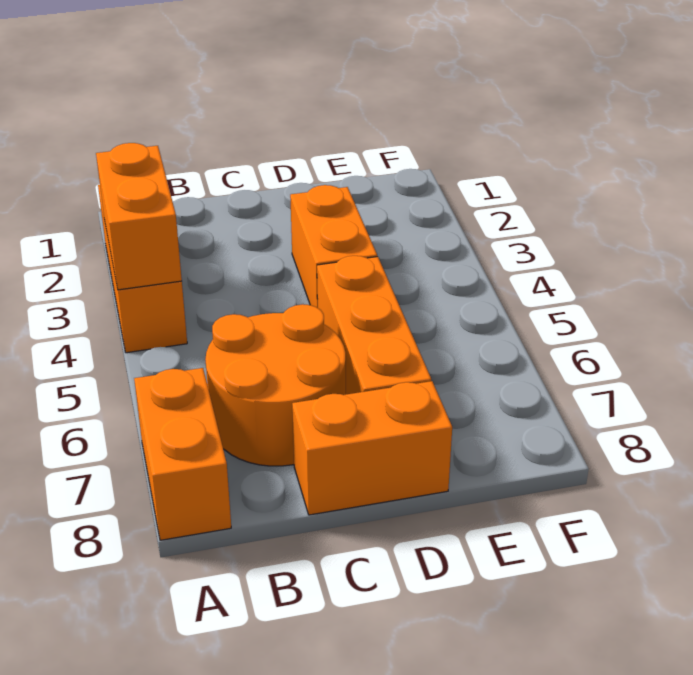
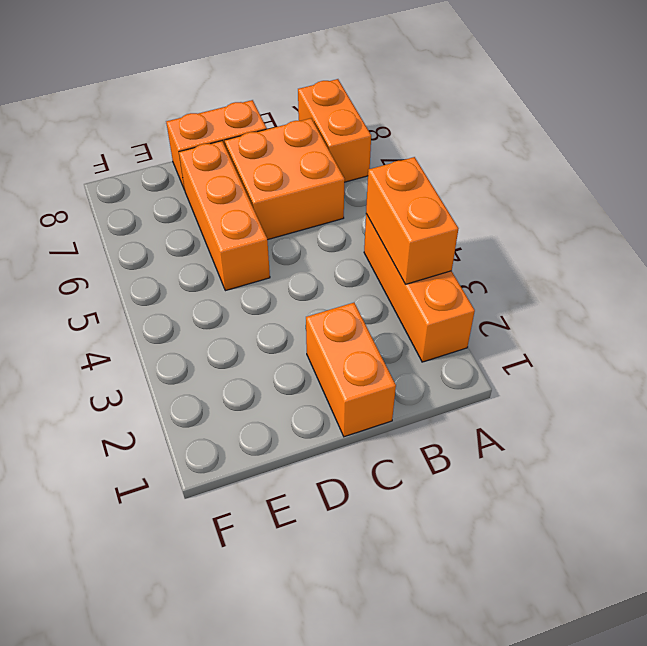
orange 2x2 round brick [205,304,346,466] -> orange 2x2 brick [225,118,345,240]
orange 1x2 brick [290,185,377,308] -> orange 1x2 brick moved to [306,303,396,437]

